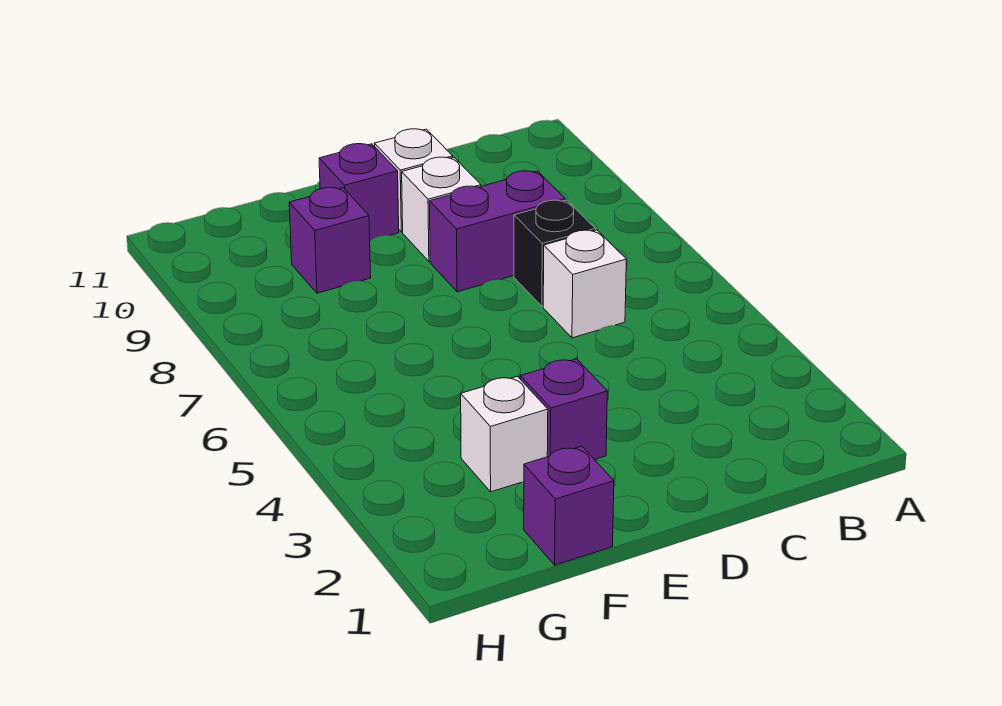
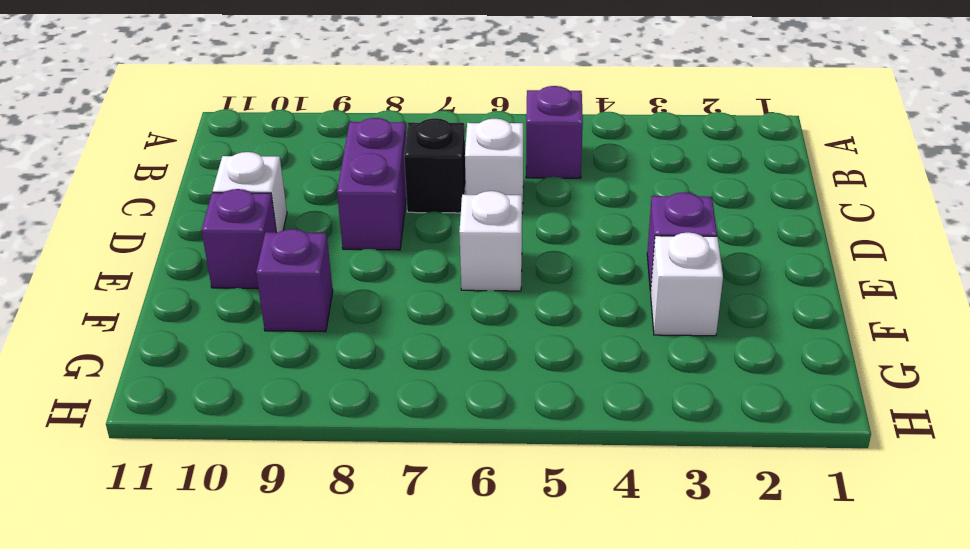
white 1x1 brick [402,157,481,262] -> white 1x1 brick moved to [459,191,522,291]
purple 1x1 brick [524,446,614,565] -> purple 1x1 brick moved to [526,86,583,178]

